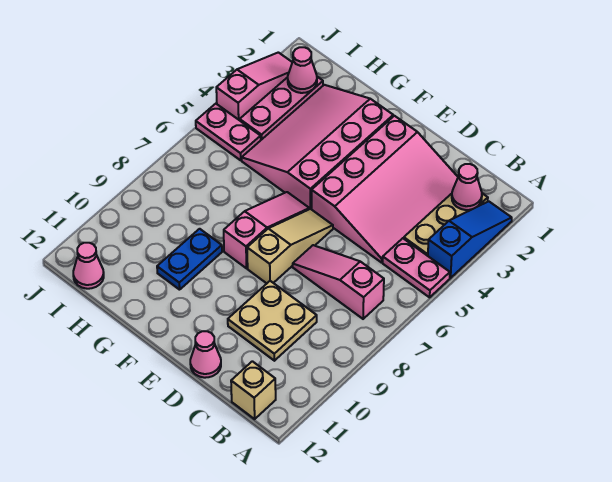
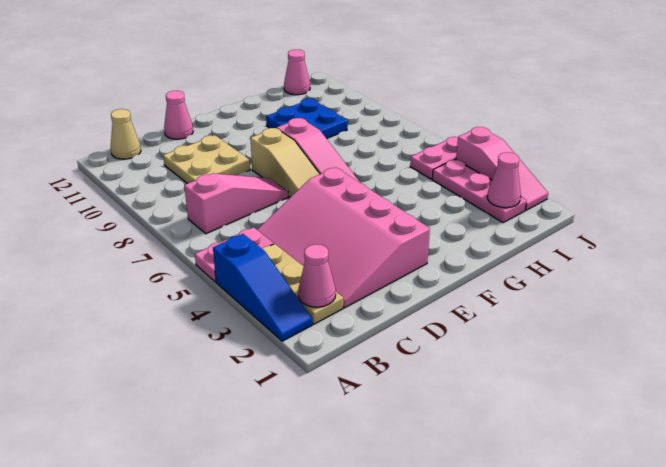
tan 1x1 brick [231,361,276,419] -> tan 1x1 cone [111,109,141,159]
pink 3x4 slope [242,85,393,209] -> none
blue 1x2 plate [157,229,222,290] -> blue 2x2 plate [266,98,348,139]

